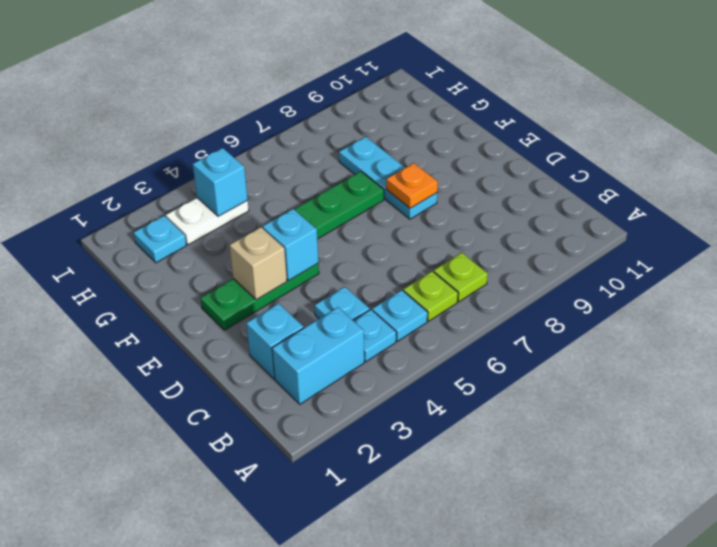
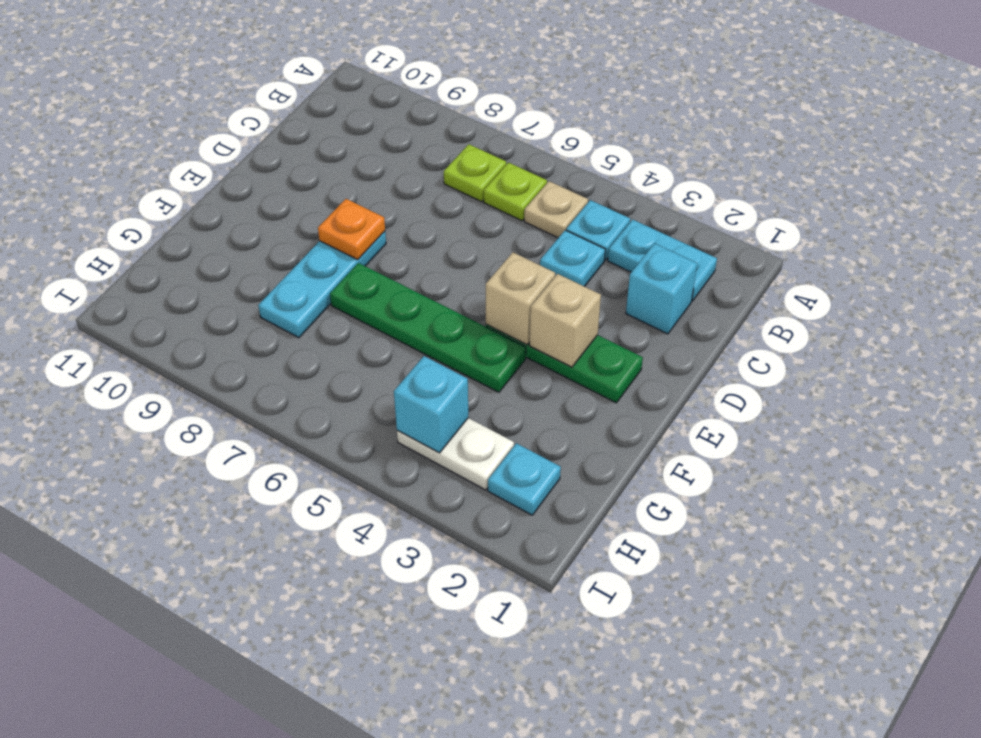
cyan 1x2 brick [272,307,364,404] -> cyan 1x2 plate [608,220,717,301]
cyan 1x1 plate [372,290,427,341] -> tan 1x1 plate [524,181,588,238]
cyan 1x1 brick [262,209,318,281] -> tan 1x1 brick [486,252,555,345]

